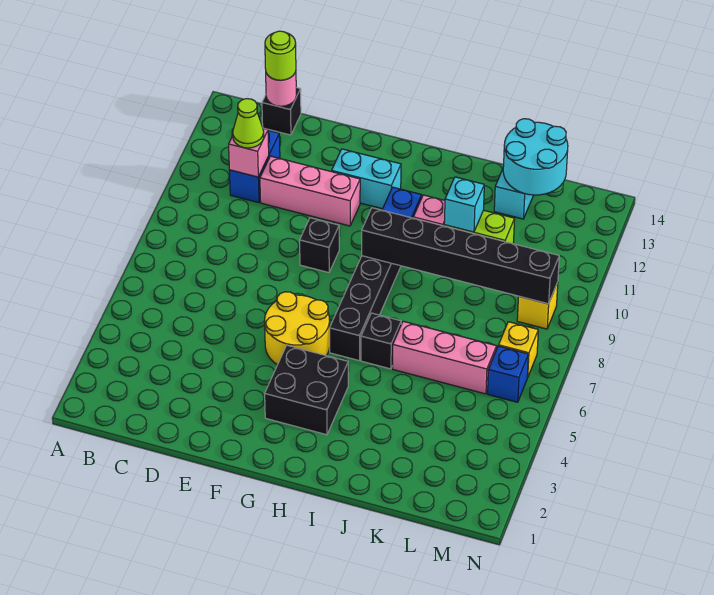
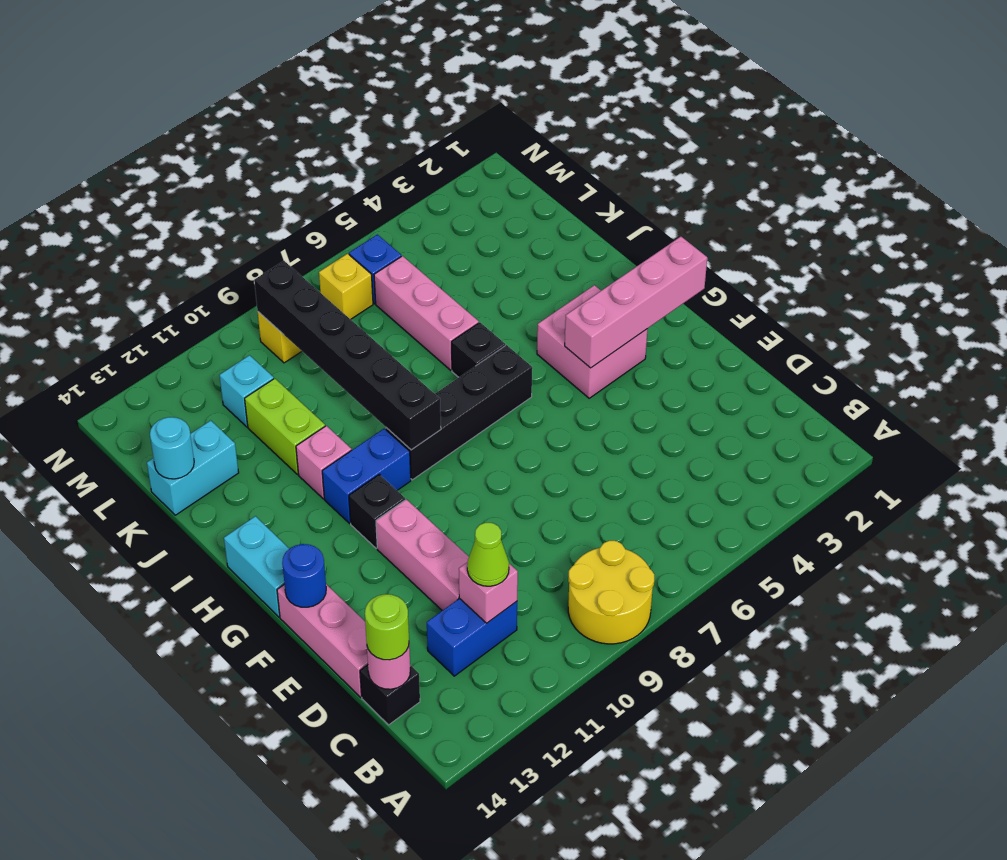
none -> pink 1x3 brick [277,584,368,697]
yellow 2x2 round brick [265,292,330,365] -> yellow 2x2 round brick moved to [568,541,654,644]
black 1x1 brick [300,218,339,273] -> black 1x1 brick moved to [349,474,405,549]
cyan 1x2 brick [332,149,401,209] -> cyan 1x2 brick moved to [224,516,289,617]
none -> blue 1x1 round brick [282,544,326,607]
none -> pink 1x4 brick [565,237,707,368]
black 2x2 brick [265,345,348,435] -> pink 2x2 brick [537,285,647,398]
cyan 1x1 brick [444,177,484,232] -> cyan 1x1 brick moved to [219,355,274,427]
cyan 2x2 round brick [503,119,568,195] -> cyan 1x1 round brick [150,417,194,479]

